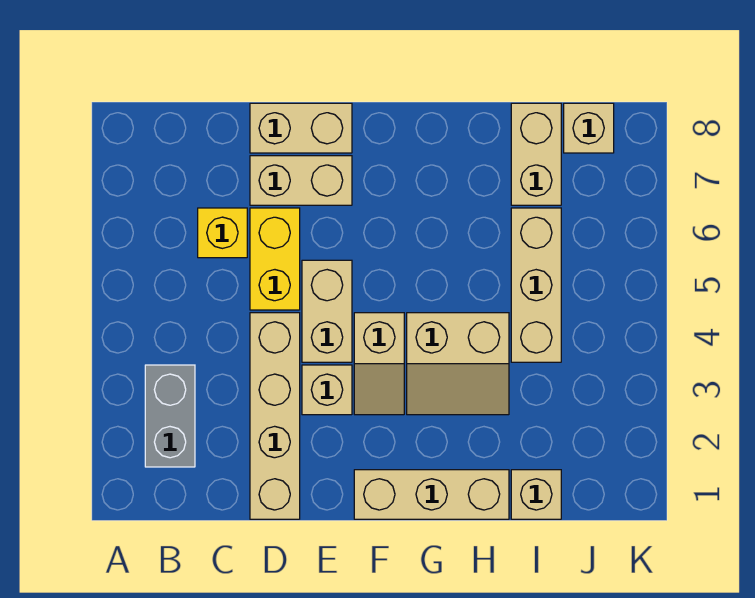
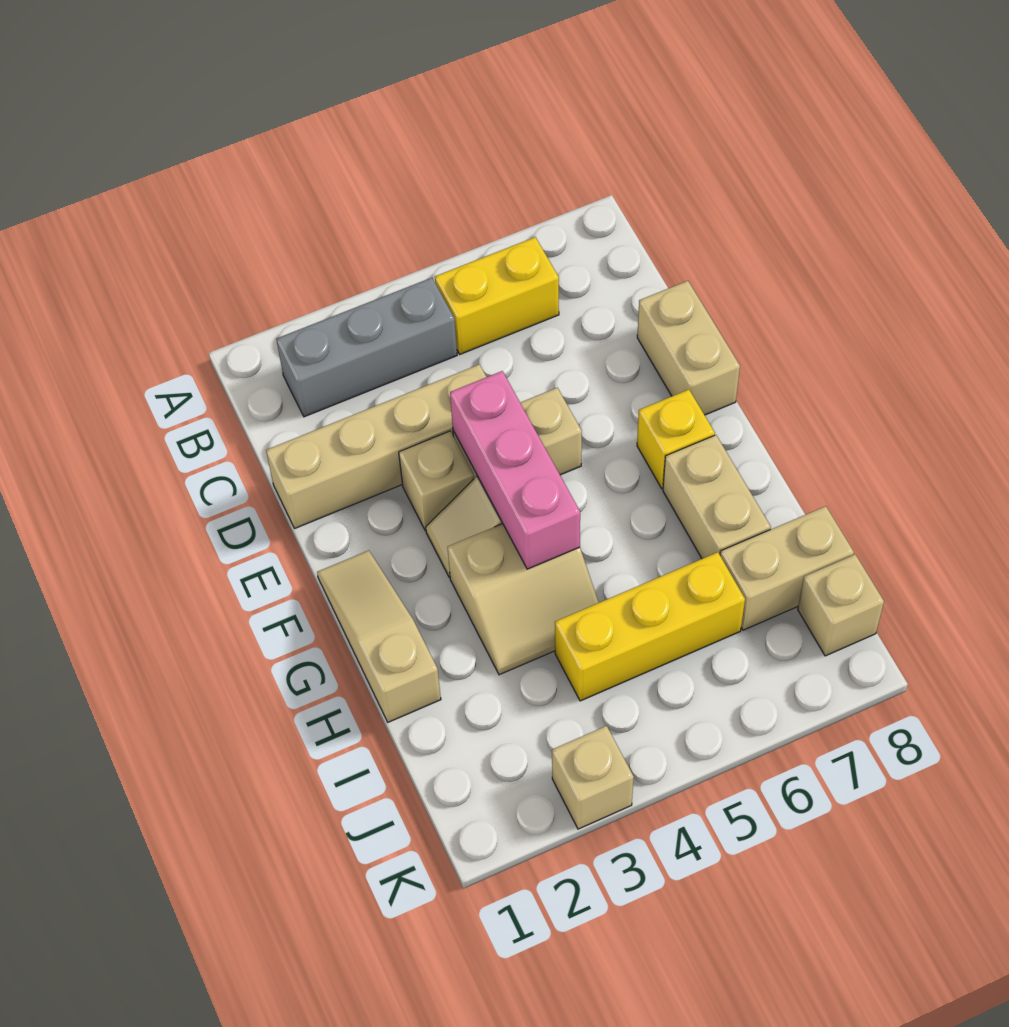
grey 1x2 brick [145,365,195,467] -> grey 1x3 brick [276,278,457,417]
yellow 1x1 brick [198,208,247,258] -> yellow 1x1 brick moved to [637,389,715,488]
yellow 1x2 brick [250,208,300,310] -> yellow 1x2 brick moved to [435,237,559,354]
tan 1x2 brick [250,156,352,205] -> tan 1x2 brick moved to [663,435,771,559]
none -> pink 1x3 brick [450,371,580,569]
tan 1x3 brick [354,470,509,519] -> tan 1x3 slope [317,550,441,722]
tan 2x2 slope [407,313,509,415] -> tan 2x2 slope turned to [447,524,599,675]
tan 1x1 brick [511,470,561,519] -> tan 1x1 brick moved to [552,726,634,829]
tan 1x3 brick [511,208,561,362] -> yellow 1x3 brick [555,552,745,701]

